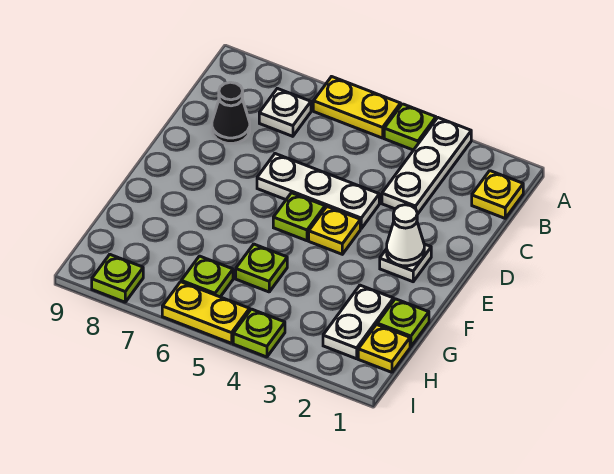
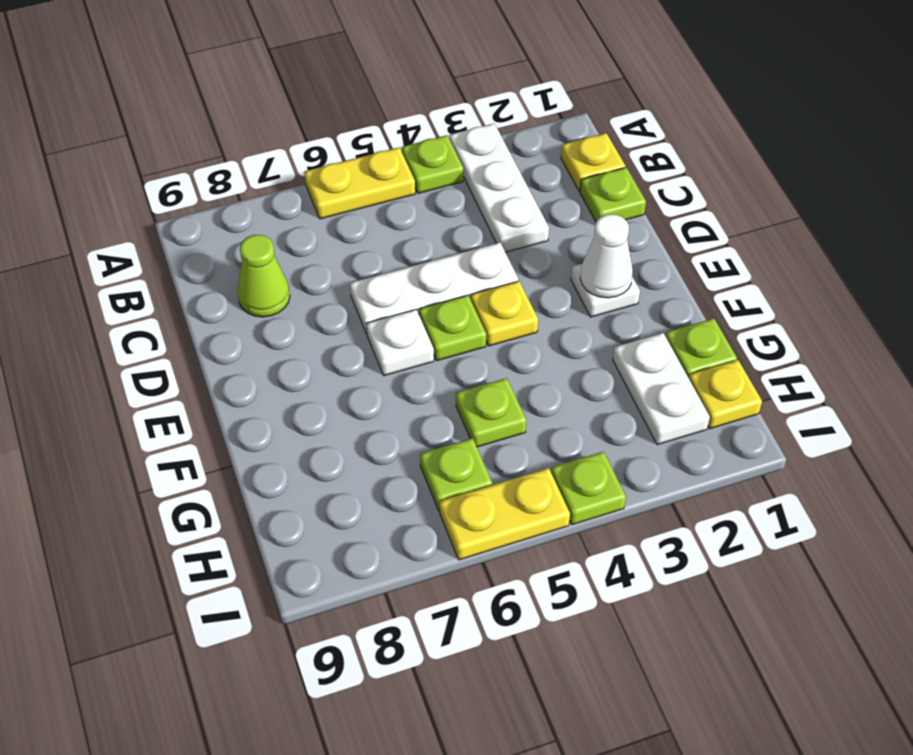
white 1x1 plate [259,88,311,136] -> white 1x1 plate moved to [366,310,434,376]
black 1x1 cone [212,82,250,143] -> lime 1x1 cone [237,235,290,317]
lime 1x1 plate [92,255,143,302] -> lime 1x1 plate moved to [580,167,646,222]

